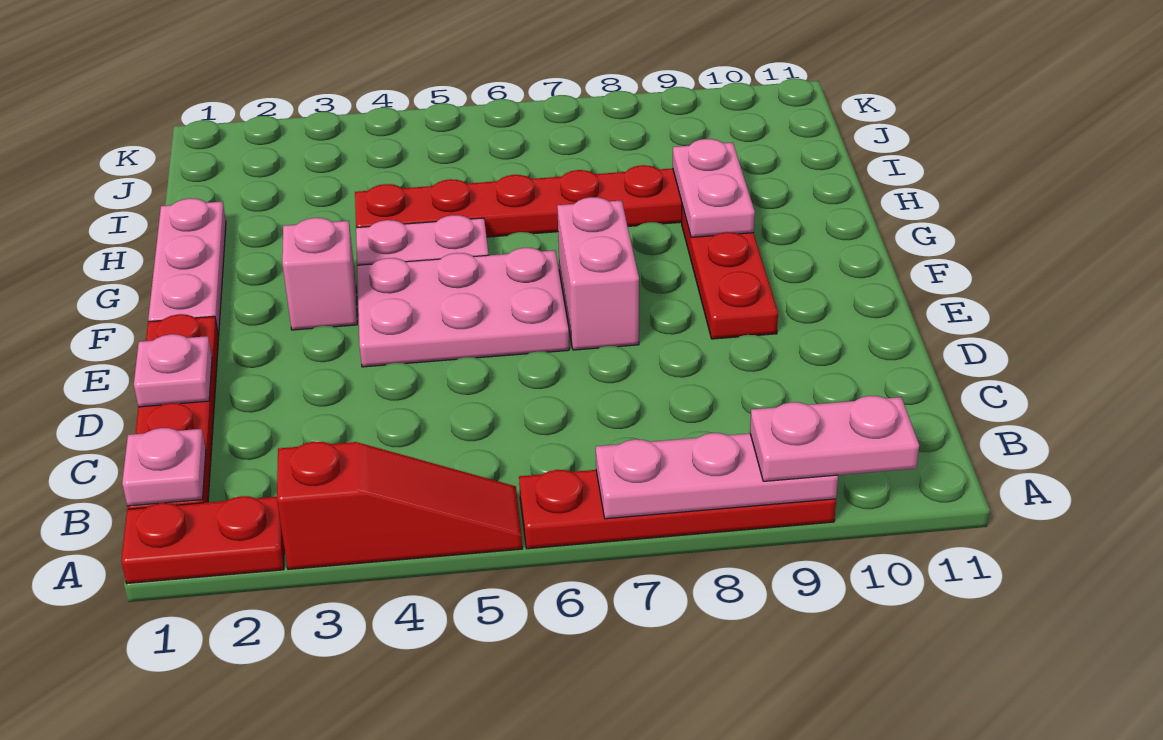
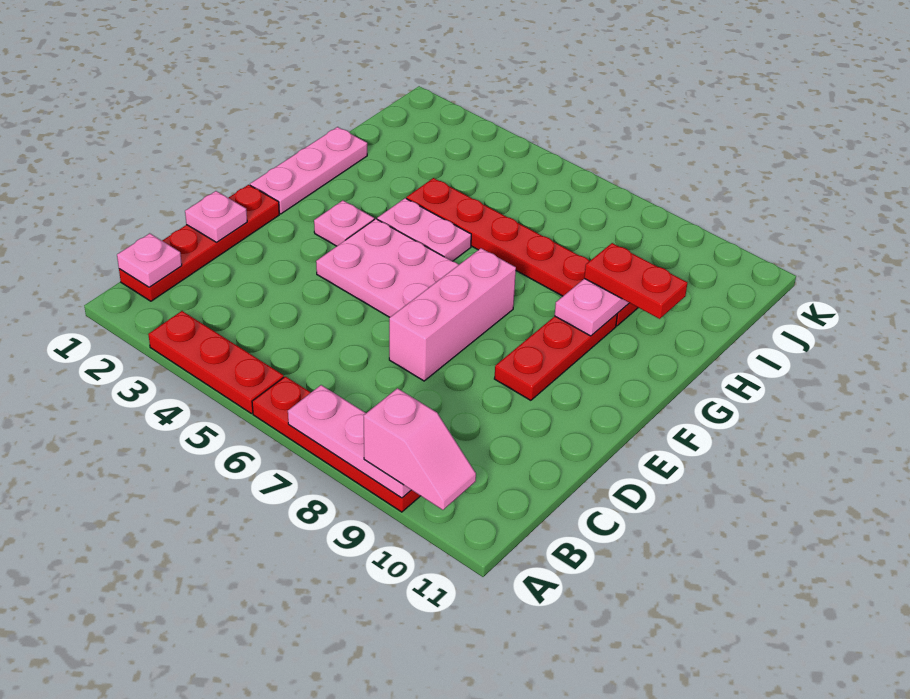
red 1x2 plate [121,496,284,583] -> red 1x2 plate moved to [584,243,687,319]
red 1x3 slope [277,441,522,570] -> red 1x3 plate [148,311,284,414]
pink 1x2 plate [750,396,919,481] -> pink 1x2 slope [364,388,476,510]
pink 1x2 brick [557,197,639,350] -> pink 1x3 brick [389,248,516,381]
pink 1x1 brick [282,218,357,330] -> pink 1x1 plate [314,200,374,246]

